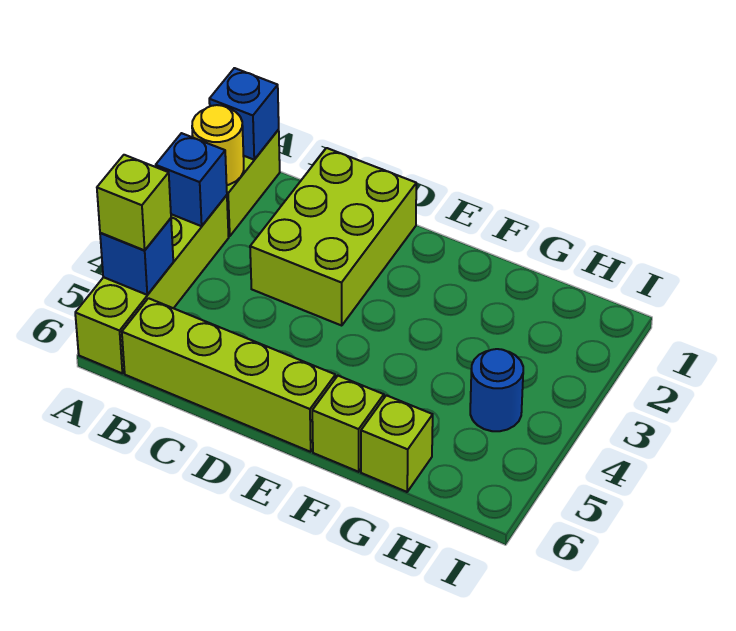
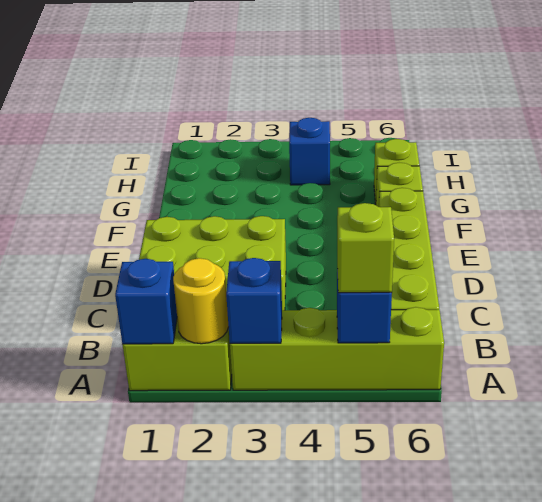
blue 1x1 round brick [470,349,523,431] -> blue 1x1 brick [289,118,330,185]

